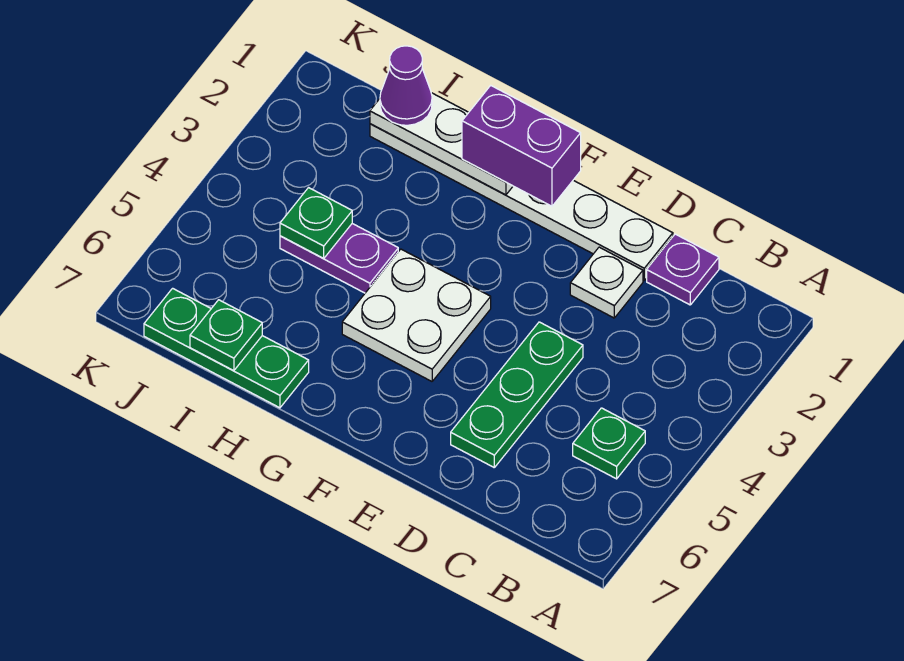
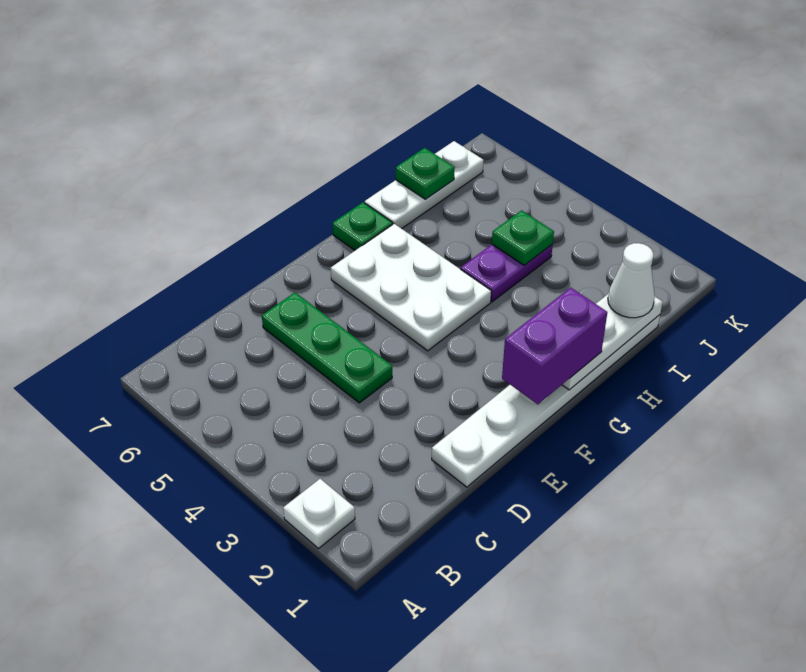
green 1x1 plate [573,408,645,479] -> green 1x1 plate moved to [333,202,393,250]
purple 1x1 plate [647,234,719,305] -> none
white 1x1 plate [570,247,643,318] -> white 1x1 plate moved to [283,479,355,548]
white 2x2 plate [342,249,491,381] -> white 2x3 plate [331,224,491,351]
green 1x3 plate [144,288,309,408] -> white 1x3 plate [365,141,484,229]
purple 1x1 cone [380,46,432,125] -> white 1x1 cone [608,243,655,318]

